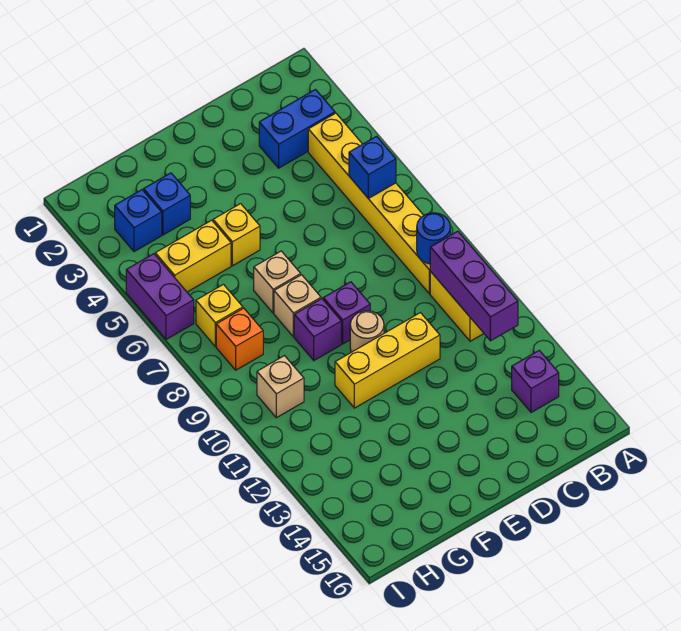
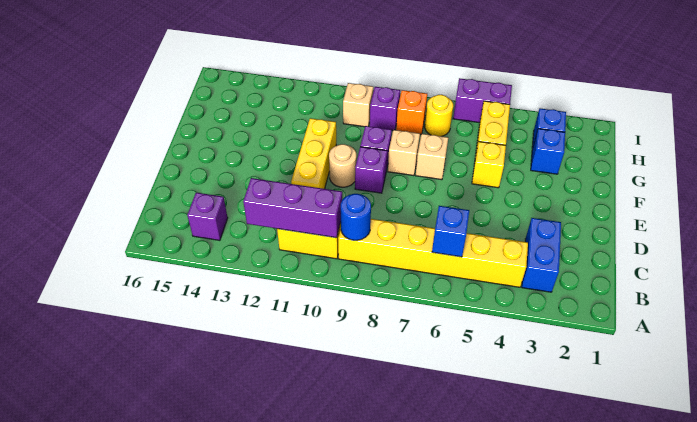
yellow 1x1 brick [196,284,243,346] -> yellow 1x1 round brick [425,95,453,136]
none -> purple 1x1 brick [370,87,400,131]

